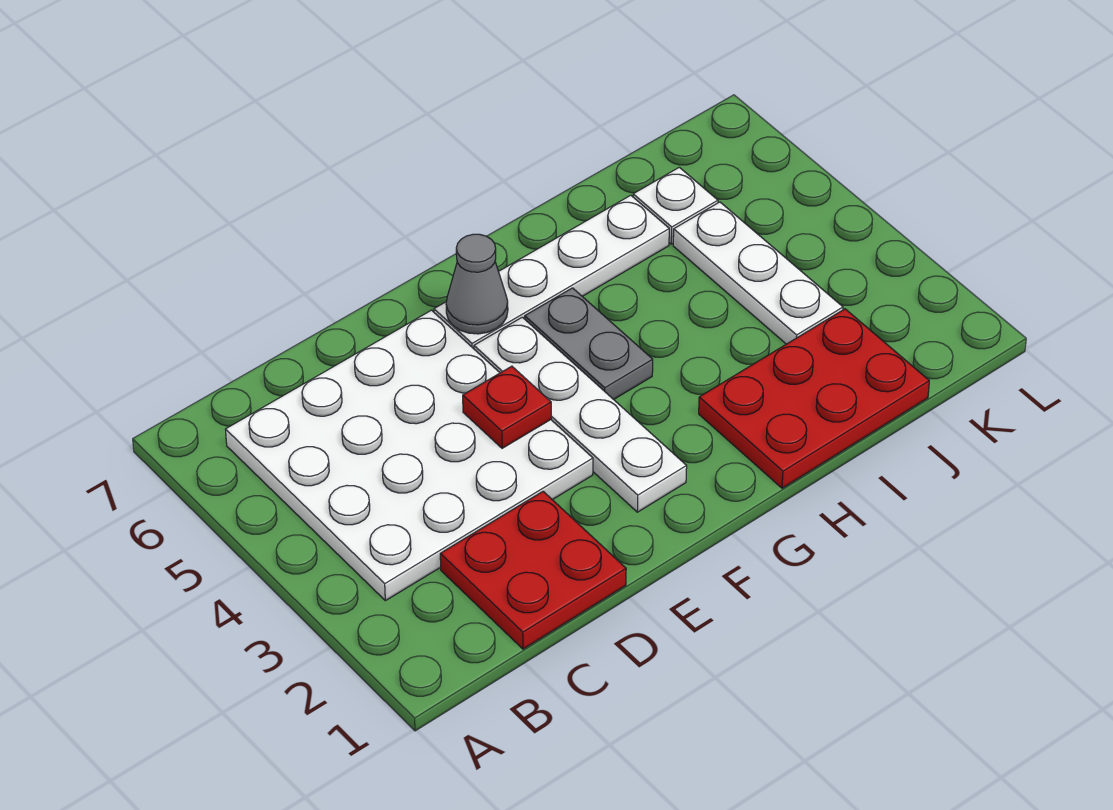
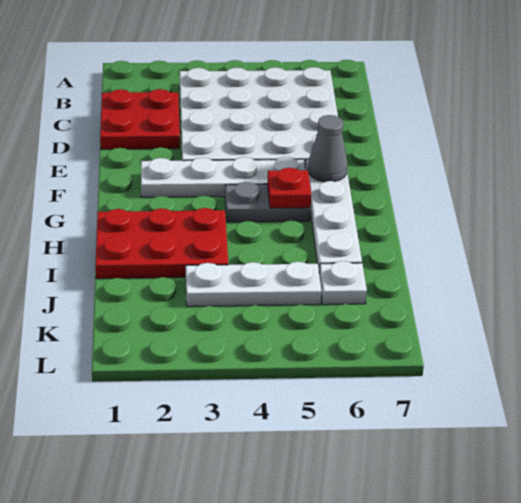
red 1x1 plate [463,366,551,448] -> red 1x1 plate moved to [267,168,311,208]
red 2x3 plate [699,309,929,488] -> red 2x3 plate turned to [96,208,228,279]

